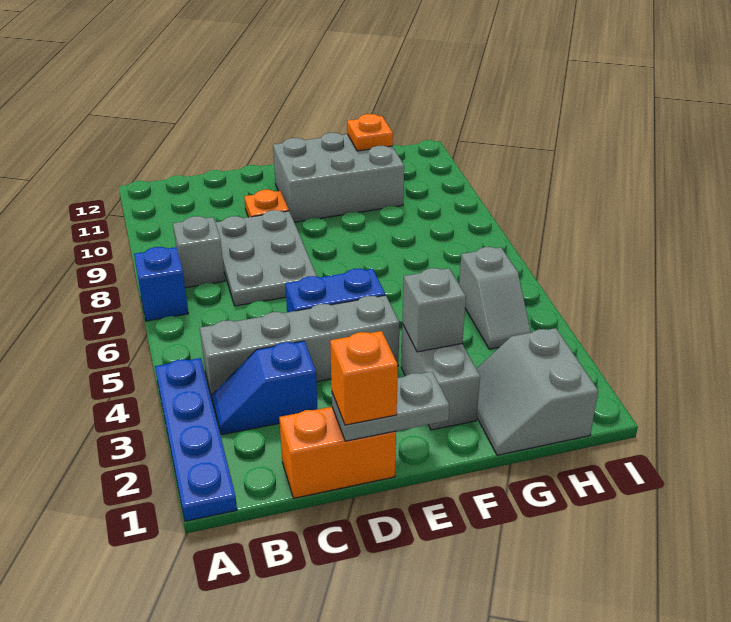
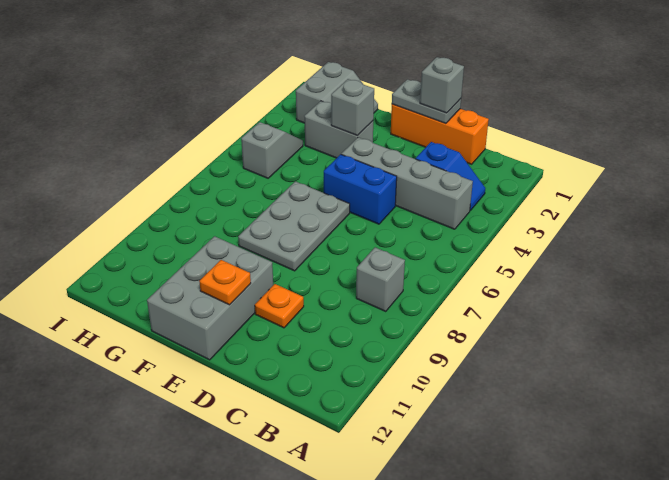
blue 1x4 plate [155,358,237,521] -> none
blue 1x1 brick [134,247,188,321] -> none
orange 1x2 brick [279,407,396,498] -> orange 1x3 brick [391,104,489,164]
grey 2x3 plate [215,210,317,306] -> grey 2x3 plate moved to [238,181,350,271]
orange 1x1 brick [330,331,398,425] -> grey 1x1 brick [420,57,464,113]
grey 2x3 brick [273,133,404,222] -> grey 2x3 brick turned to [147,236,273,360]
grey 1x2 brick [401,324,480,430] -> grey 1x2 brick turned to [304,101,373,158]
orange 1x1 plate [347,114,393,151] -> orange 1x1 plate moved to [199,260,251,305]

